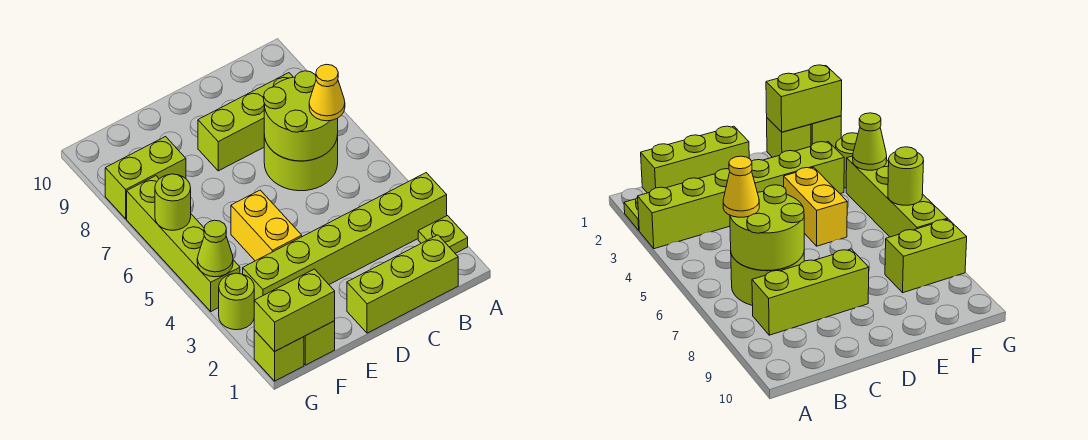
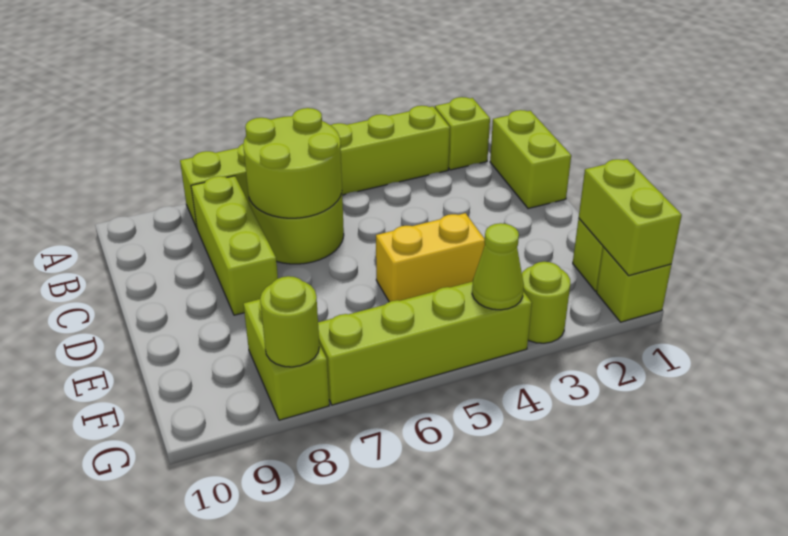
lime 1x1 plate [418,216,468,253] -> lime 1x1 brick [435,97,490,170]
lime 1x6 brick [243,173,447,300] -> lime 1x6 brick turned to [180,106,450,228]
lime 1x3 brick [347,235,458,333] -> lime 1x2 brick [490,110,571,209]
yellow 1x1 cone [309,64,345,121] -> none
lime 1x1 round brick [155,174,191,230] -> lime 1x1 round brick moved to [260,276,319,367]

